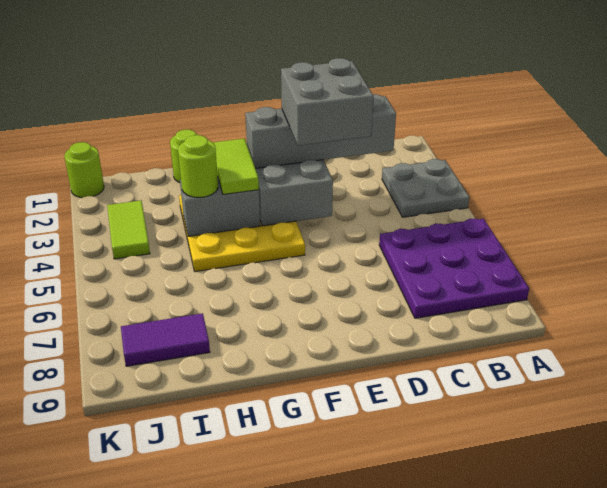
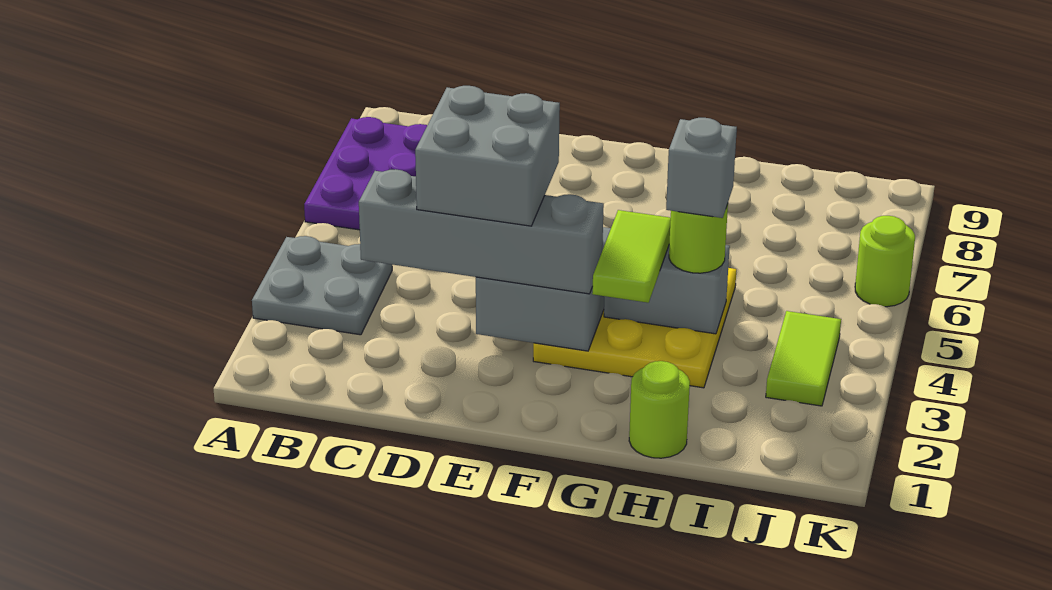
none -> grey 1x1 brick [666,118,737,218]
purple 1x2 tile [121,313,210,366] -> none
lime 1x1 round brick [64,142,104,198] -> lime 1x1 round brick moved to [855,216,915,307]

